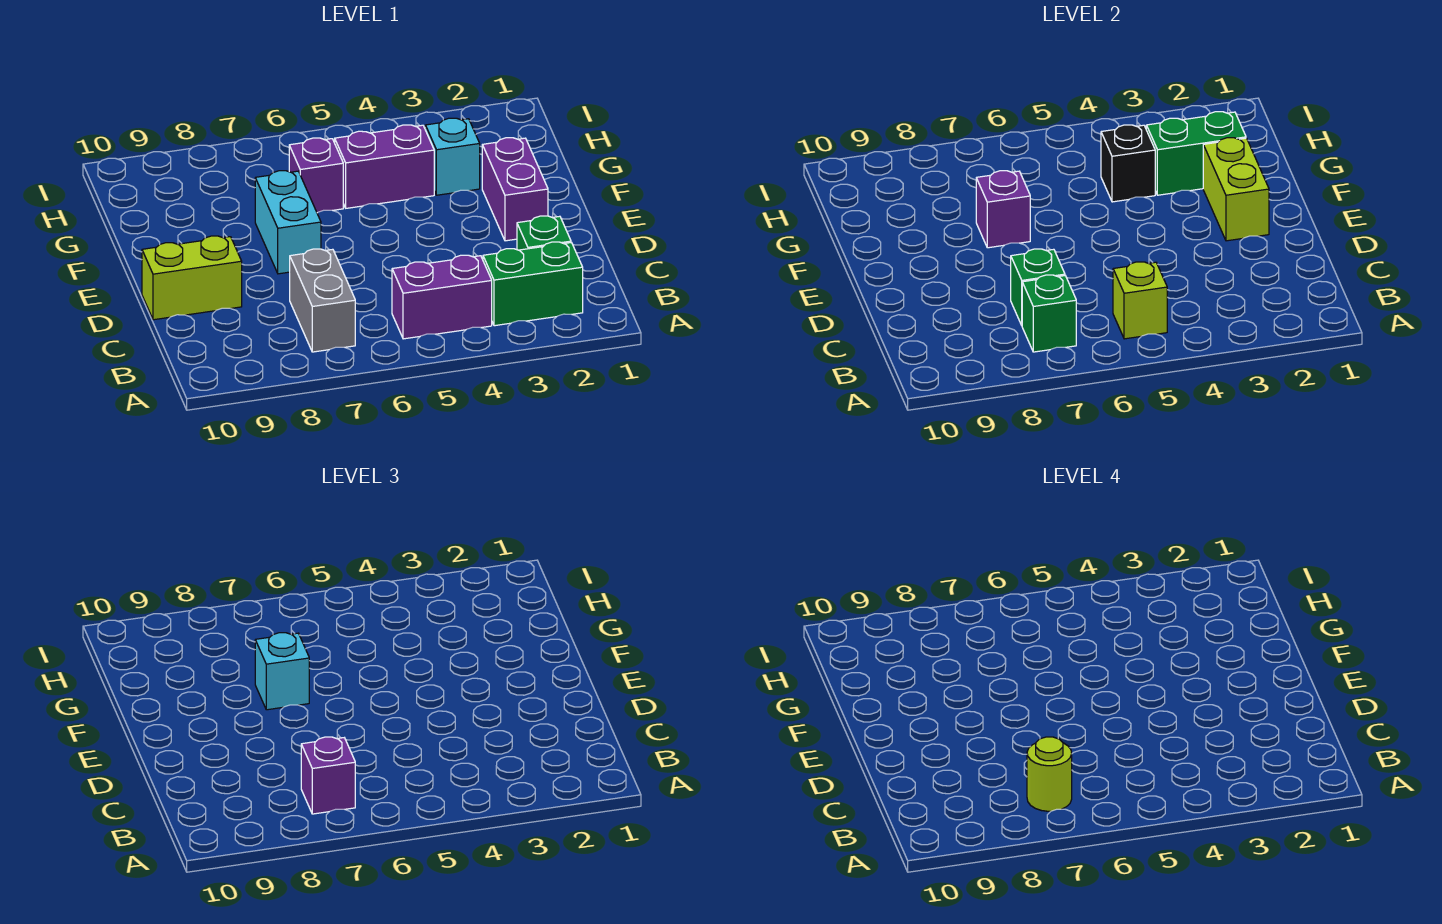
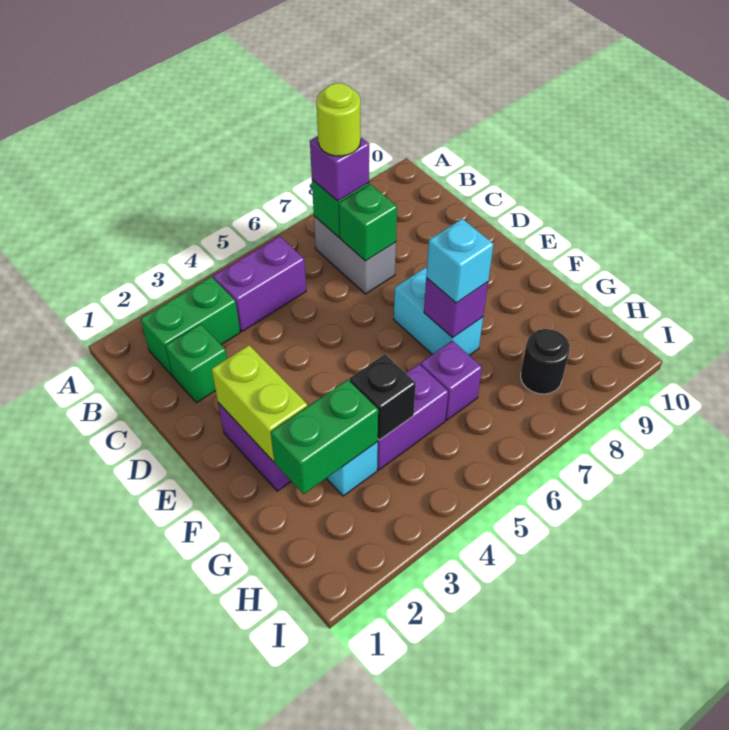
lime 1x1 brick [1113,262,1167,339] -> none
lime 1x2 brick [142,236,242,320] -> none
none -> black 1x1 round brick [521,329,570,394]

